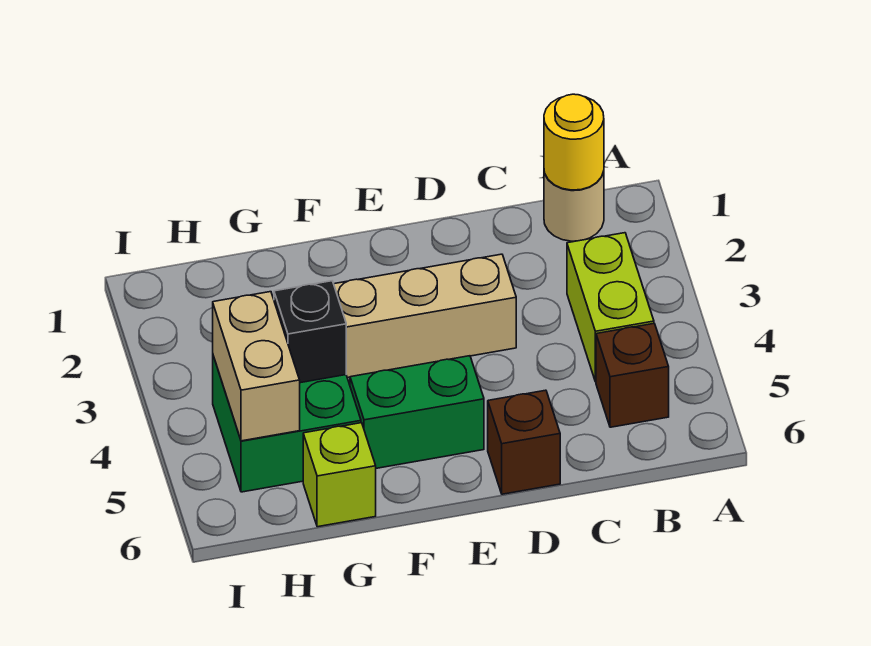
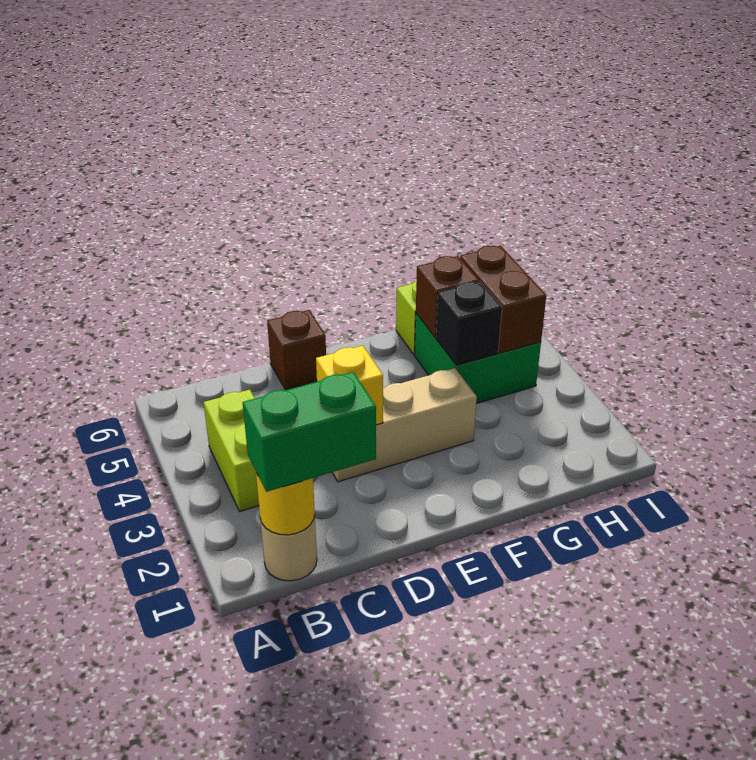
brown 1x1 brick [596,324,669,427] -> brown 1x1 brick moved to [416,256,479,337]
none -> yellow 1x1 brick [316,346,383,425]
green 1x2 brick [350,356,484,468] -> green 1x2 brick moved to [243,372,376,492]
tan 1x2 brick [213,292,300,441] -> brown 1x2 brick [460,246,546,353]

